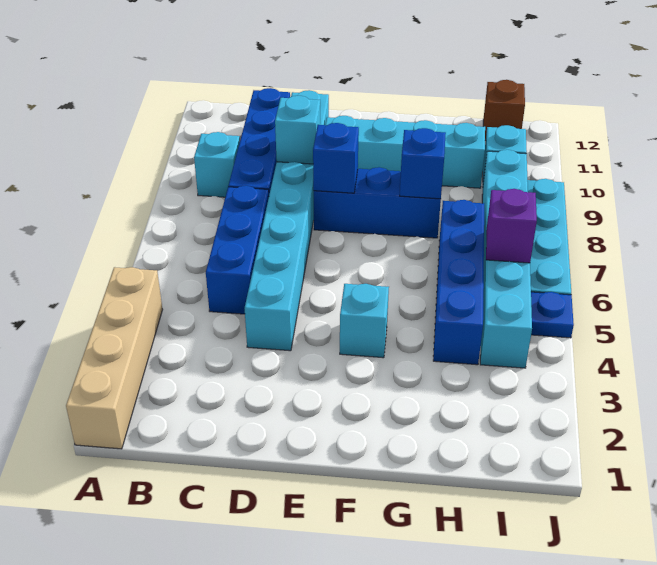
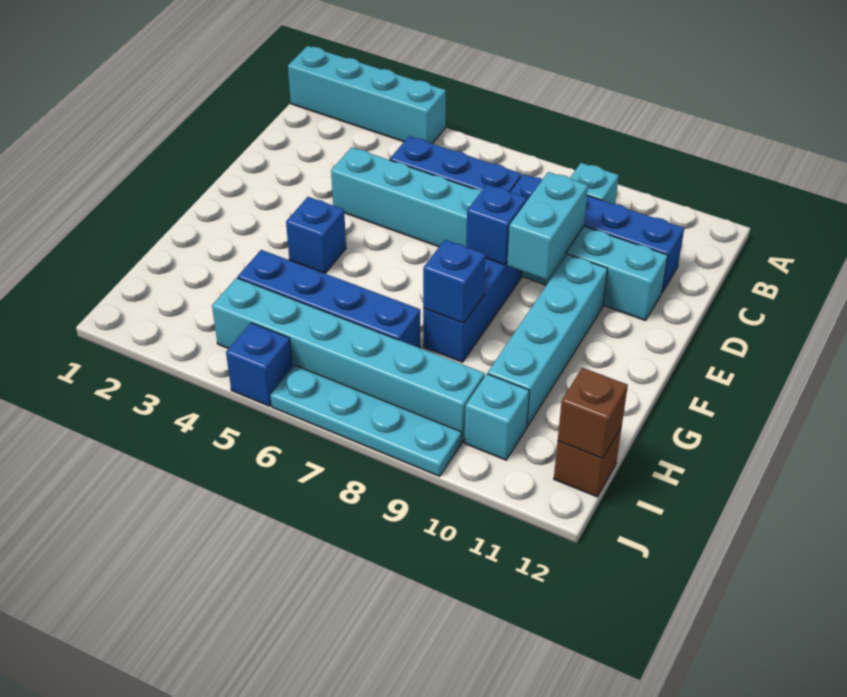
tan 1x4 brick [66,267,163,449] -> cyan 1x4 brick [288,46,446,144]
cyan 1x1 brick [275,96,320,164] -> cyan 1x2 brick [507,172,588,280]
cyan 1x1 brick [340,284,389,358] -> blue 1x1 brick [286,197,346,273]
purple 1x1 brick [486,189,537,263] -> none
none -> brown 1x1 brick [558,368,628,458]
blue 1x1 plate [531,292,574,338] -> blue 1x1 brick [226,323,292,406]

